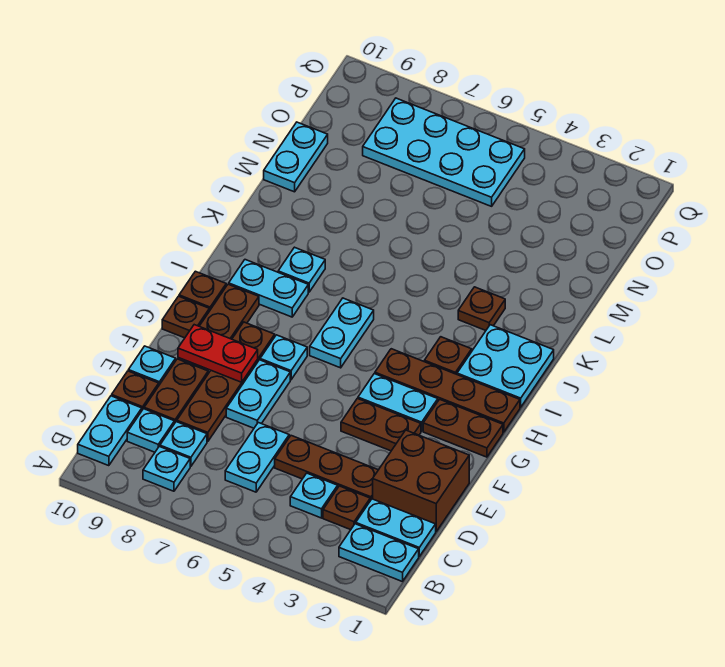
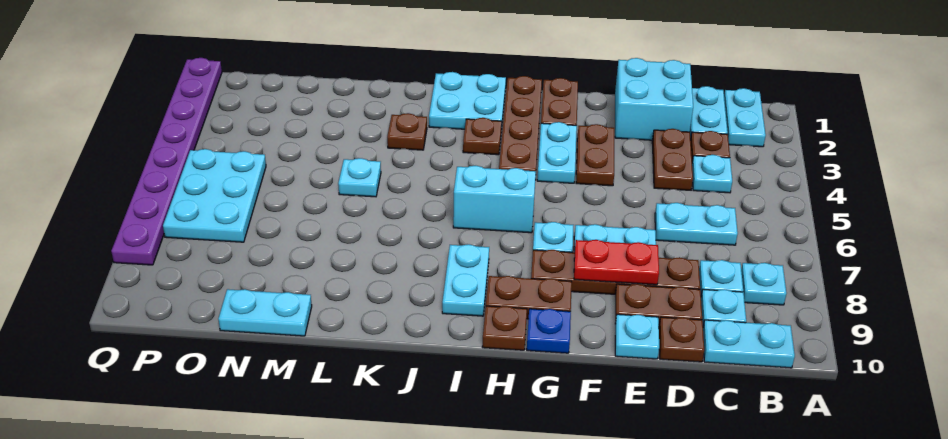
brown 2x2 brick [373,430,469,532] -> cyan 2x2 brick [615,58,693,140]
brown 1x3 plate [275,436,378,501] -> brown 1x2 plate [652,129,693,190]
red 1x2 plate [178,325,258,382] -> red 1x2 plate turned to [574,240,659,285]
brown 1x1 plate [162,296,209,338] -> blue 1x1 plate [527,309,571,353]
cyan 1x2 plate [310,298,374,368] -> cyan 1x2 brick [453,166,536,233]
cyan 1x1 plate [278,247,325,292] -> cyan 1x1 plate moved to [338,158,381,197]
cyan 2x4 plate [363,98,525,206] -> cyan 2x3 plate [163,149,266,242]
none -> purple 1x8 plate [111,58,222,265]

